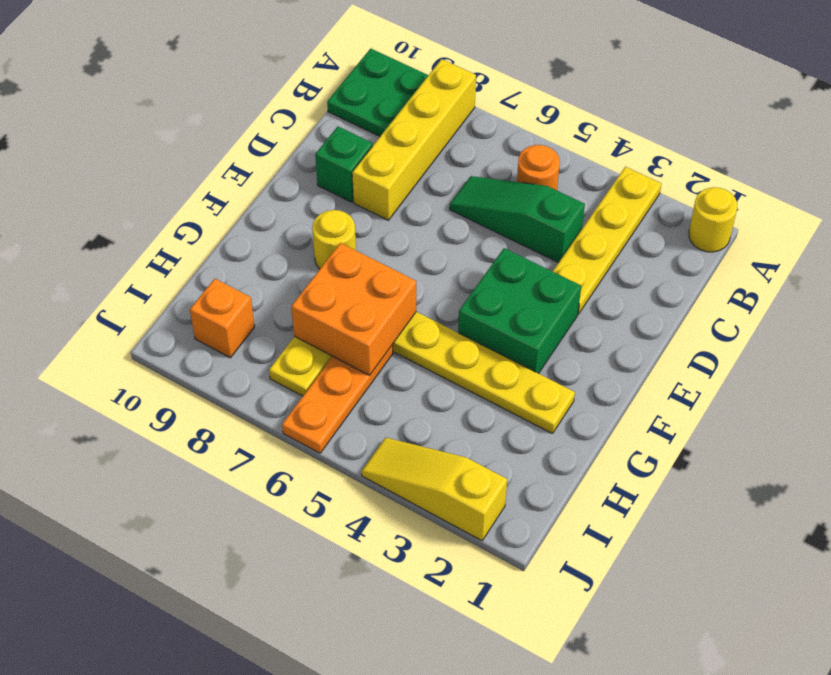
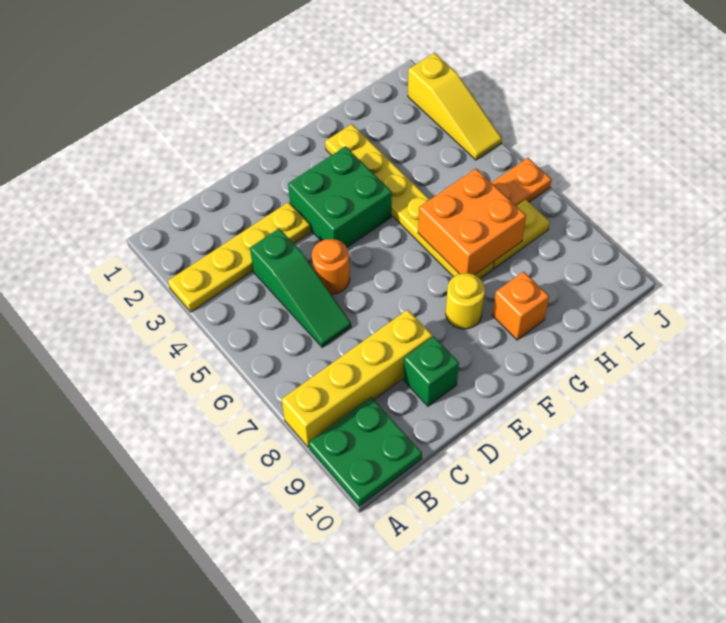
yellow 1x1 round brick [689,187,737,252] -> none
orange 1x1 round brick [517,145,560,190] -> orange 1x1 round brick moved to [312,239,350,294]
orange 1x1 brick [190,279,255,358] -> orange 1x1 brick moved to [492,271,549,340]

